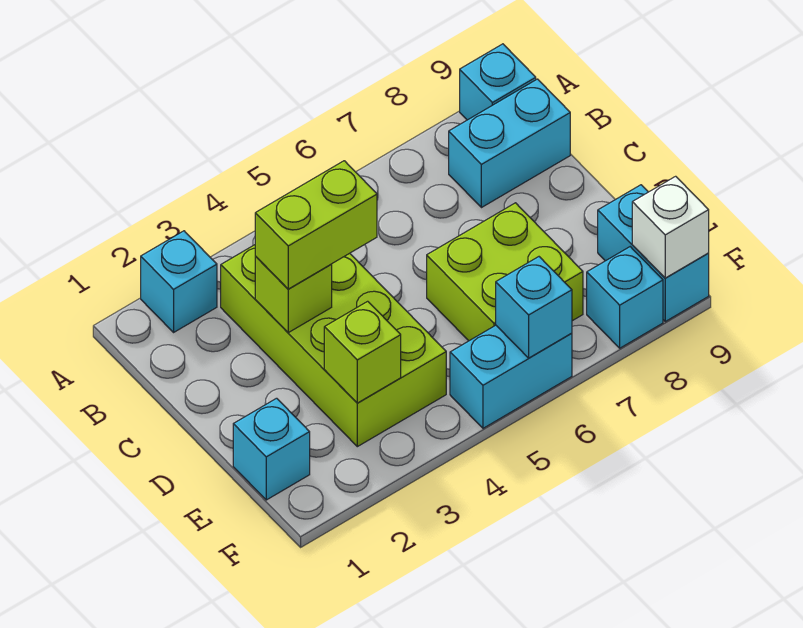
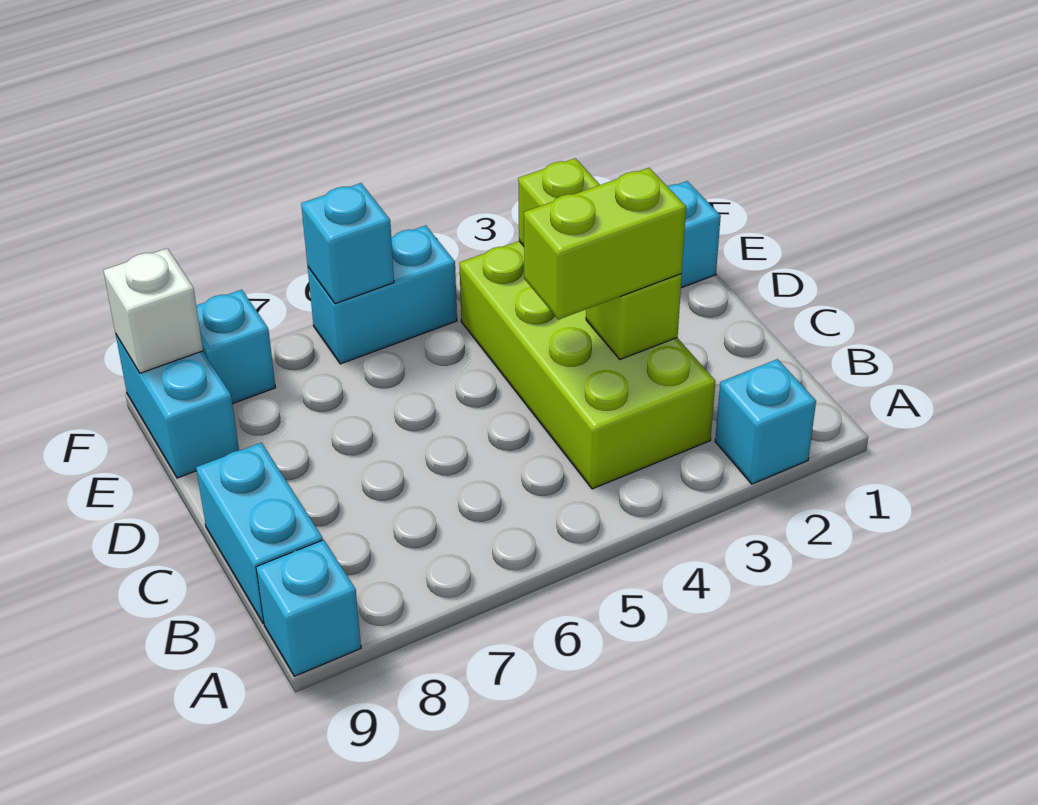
cyan 1x2 brick [449,79,570,208] -> cyan 1x2 brick turned to [196,443,323,623]
lime 2x2 brick [427,203,583,341] -> none

